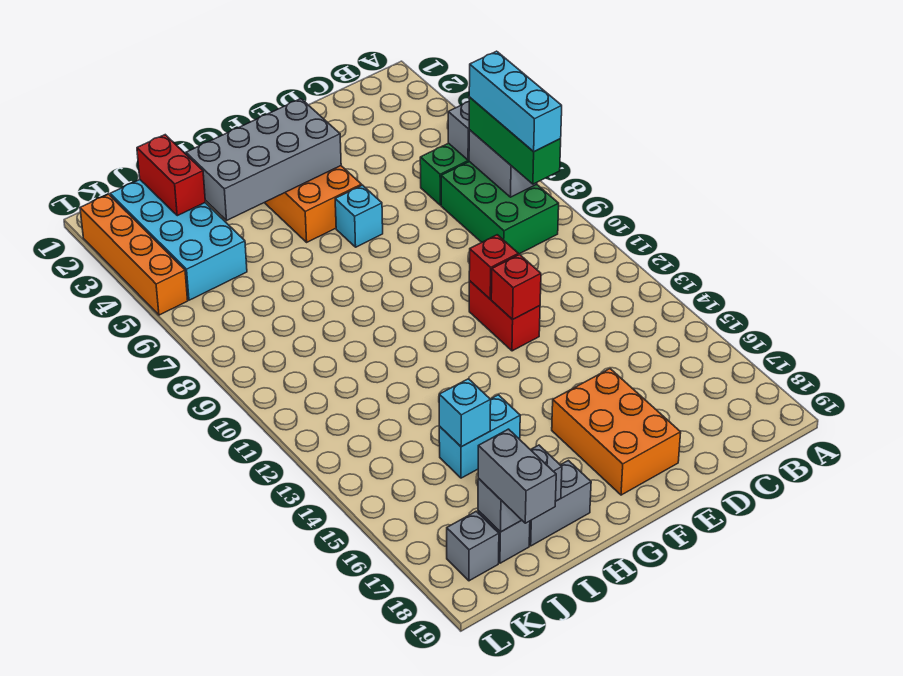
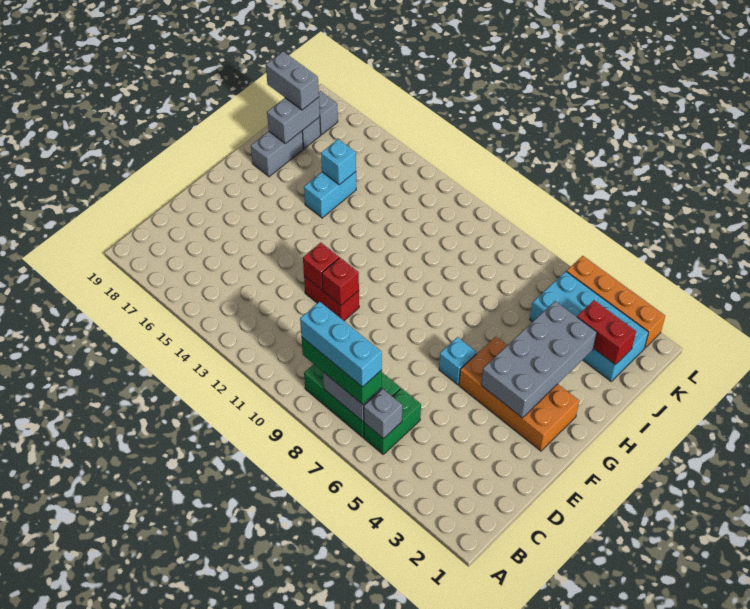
orange 2x3 brick [552,369,681,495] -> none

